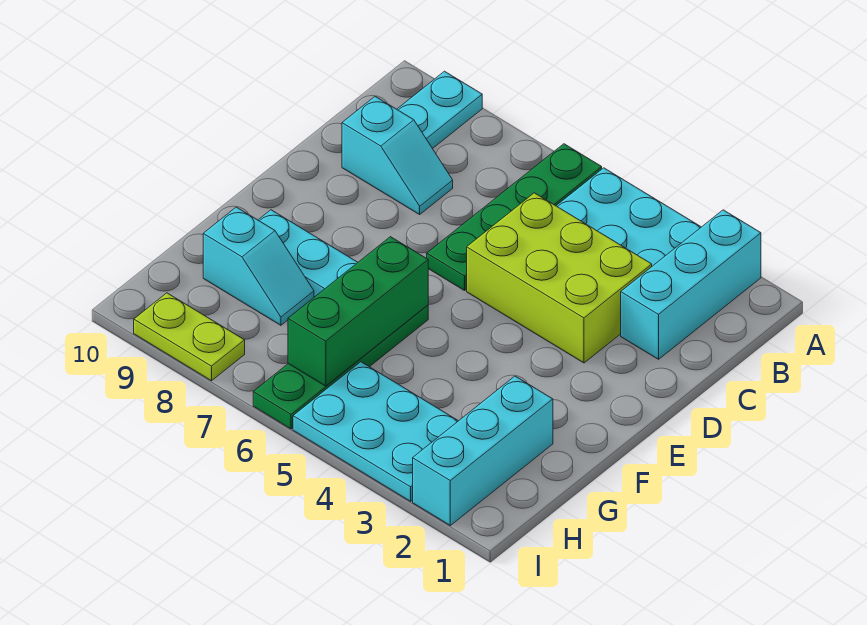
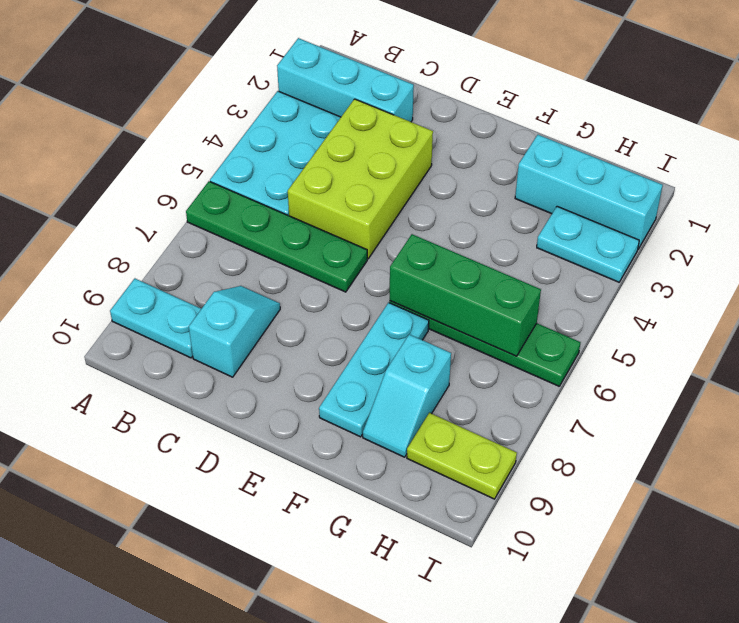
cyan 1x2 slope [203,207,314,325] -> cyan 1x2 slope turned to [363,334,451,457]
cyan 2x3 plate [293,362,458,501] -> cyan 1x2 plate [537,206,639,282]
lime 1x2 plate [134,293,245,381] -> lime 1x2 plate turned to [407,413,517,499]

